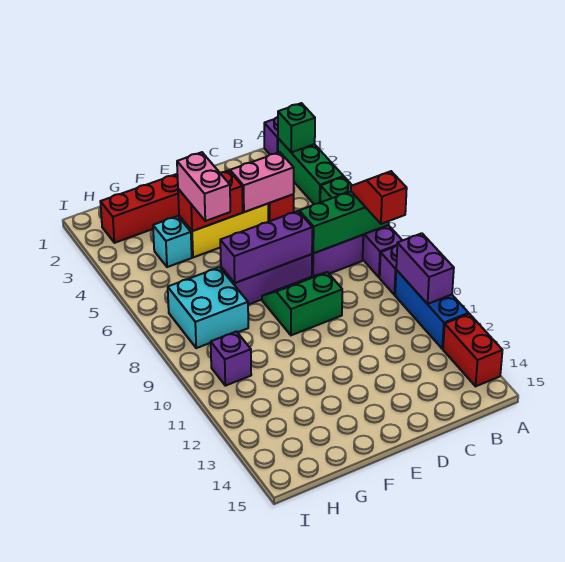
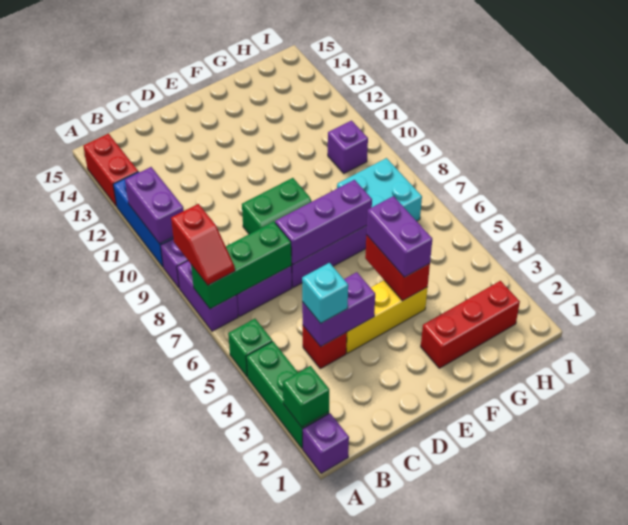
pink 1x2 brick [230,152,294,212] -> purple 1x2 brick [302,272,375,347]
red 1x2 brick [178,170,243,231] -> red 1x2 brick turned to [365,235,430,301]
pink 1x2 brick [177,152,230,221] -> purple 1x2 brick [366,196,432,277]
cyan 1x1 brick [153,216,192,267] -> cyan 1x1 brick moved to [302,263,348,323]

